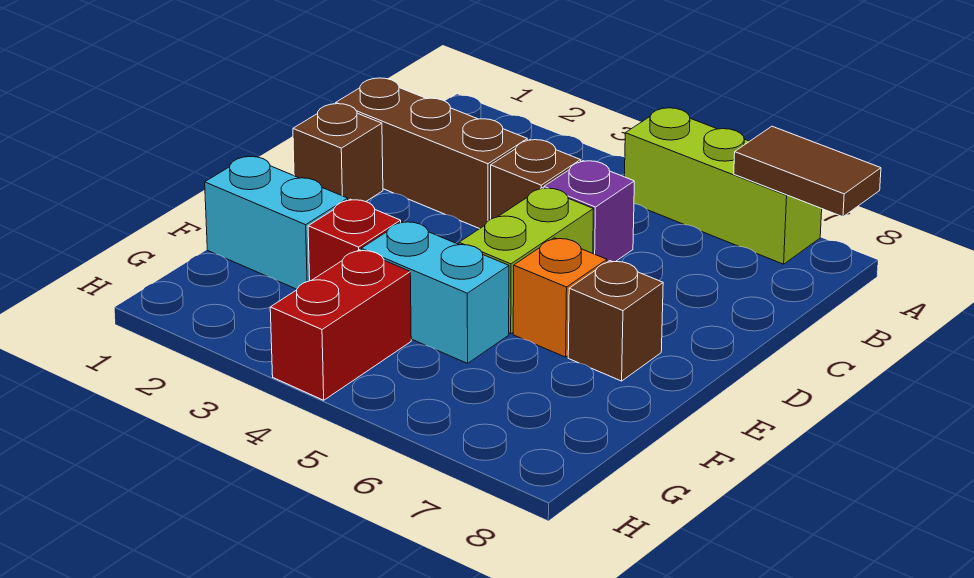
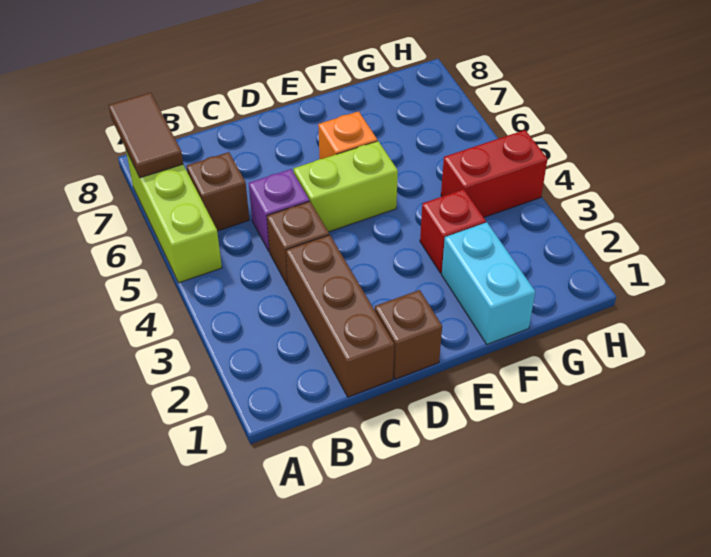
brown 1x1 brick [568,261,663,381] -> brown 1x1 brick moved to [187,152,249,231]
cyan 1x2 brick [361,221,509,363] -> none

